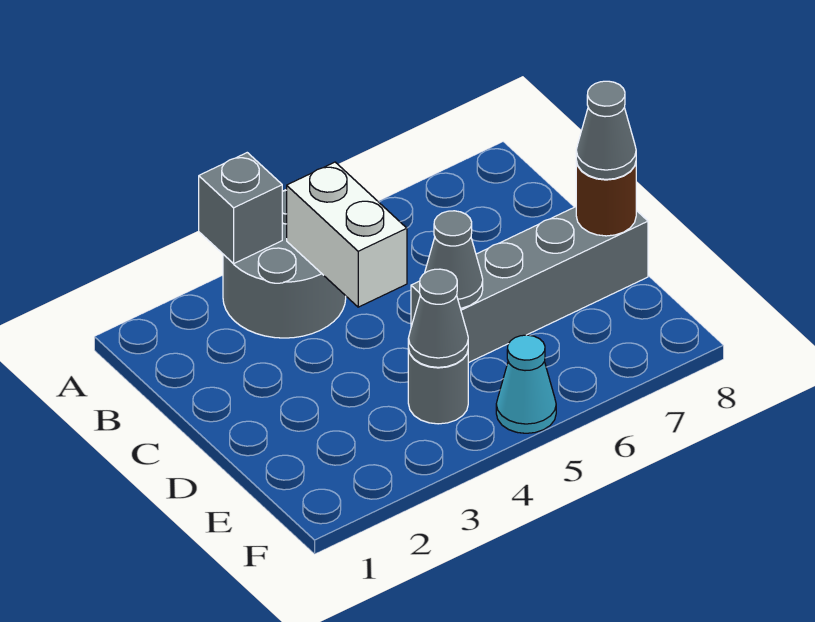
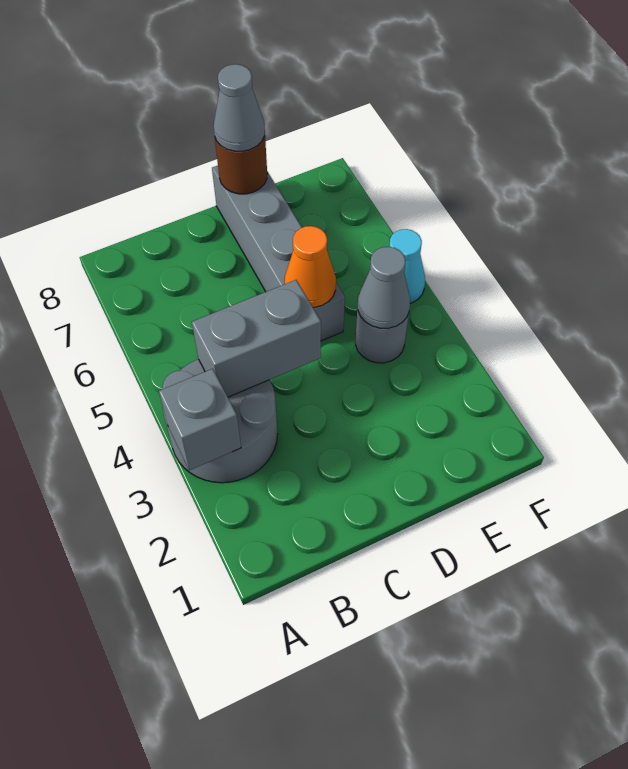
white 1x2 brick [287,162,407,307] -> grey 1x2 brick [192,280,321,397]
grey 1x1 cone [425,211,483,308] -> orange 1x1 cone [285,226,336,308]

